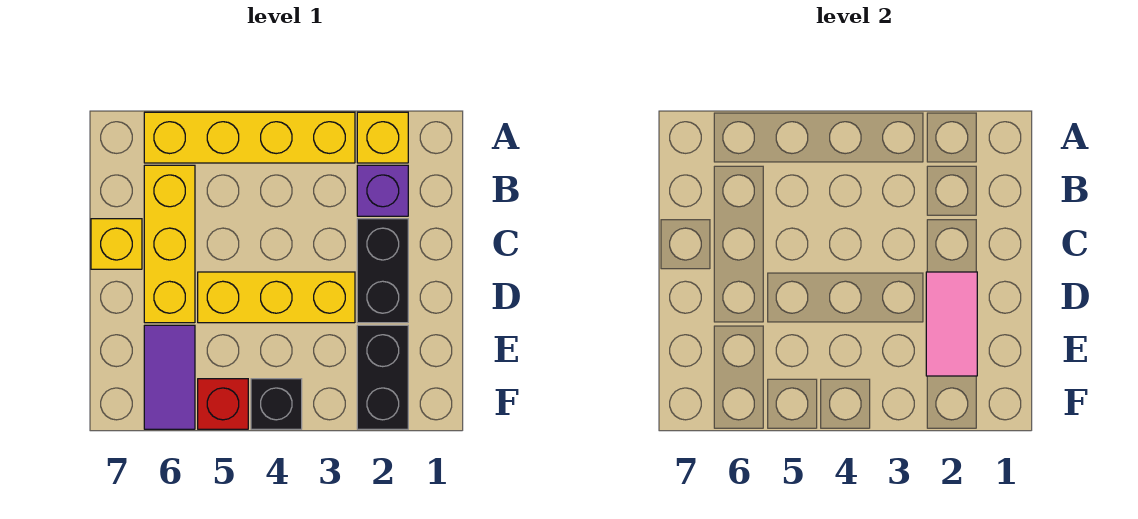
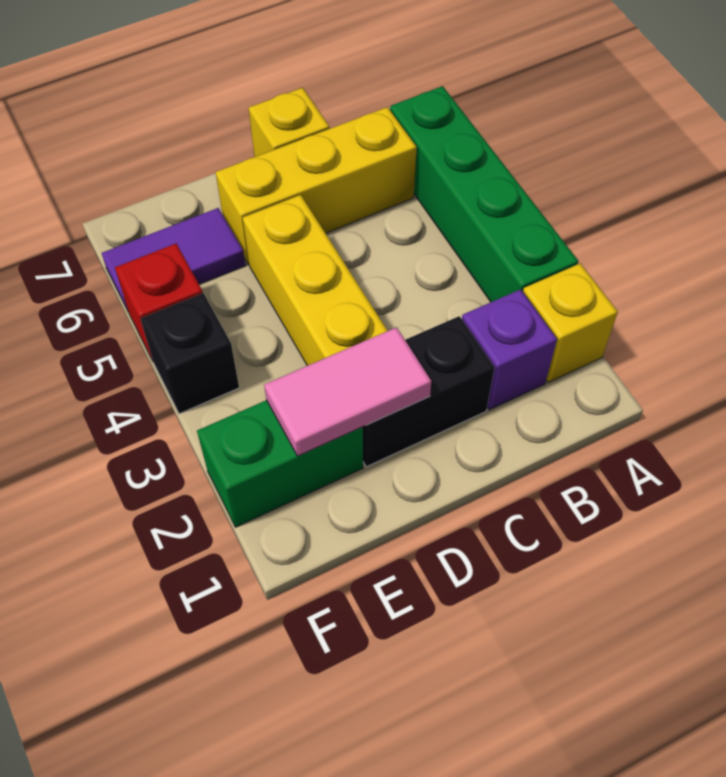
yellow 1x4 brick [144,112,355,163] -> green 1x4 brick [390,86,578,302]
black 1x2 brick [357,325,408,429] -> green 1x2 brick [197,400,363,527]

